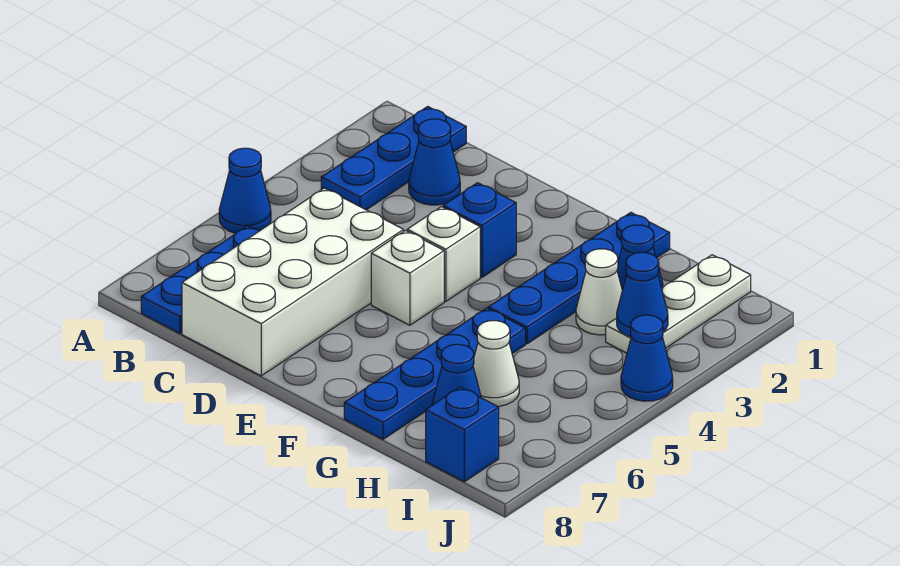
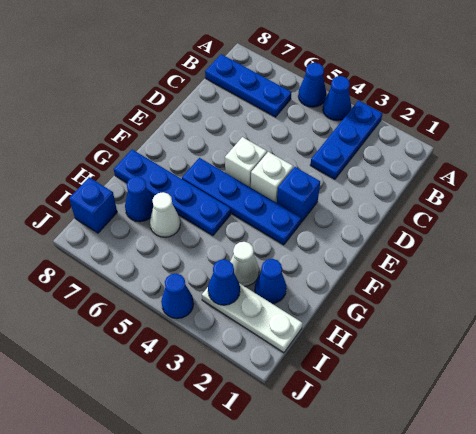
blue 1x3 plate [321,106,466,210] -> blue 1x3 plate turned to [310,101,383,179]
blue 1x1 cone [409,119,460,205] -> blue 1x1 cone moved to [323,76,351,121]
white 2x4 brick [182,188,404,376] -> none
blue 1x4 plate [488,213,670,344] -> blue 1x4 plate moved to [182,158,301,245]

